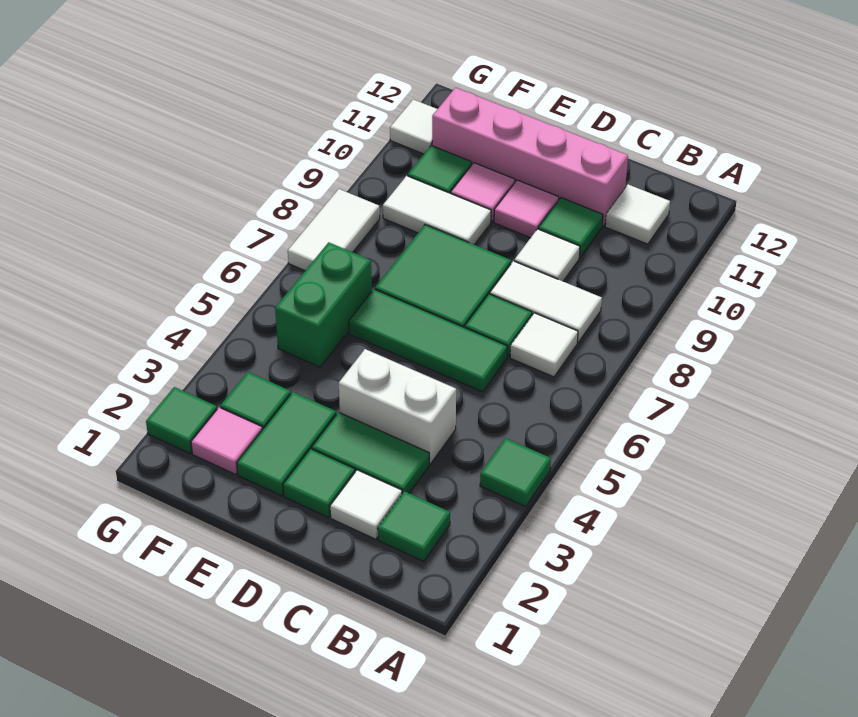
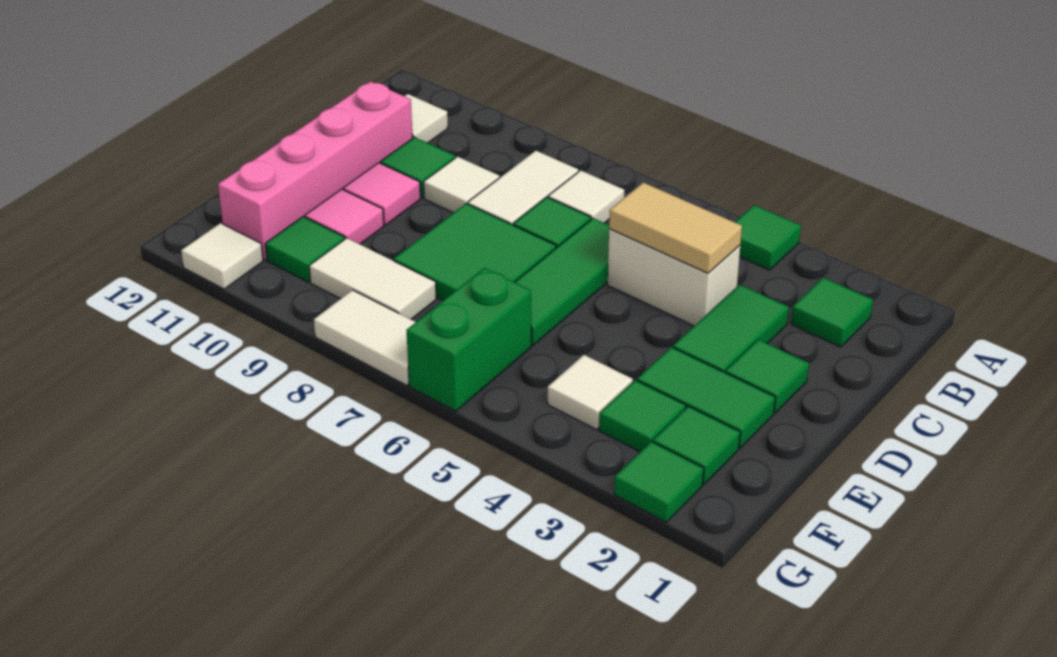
white 1x1 tile [330,470,402,539] -> white 1x1 tile moved to [548,355,633,430]
white 1x2 brick [339,349,456,464] -> white 1x2 brick turned to [607,229,740,326]
none -> tan 1x2 tile [609,182,742,273]
white 1x2 tile [383,176,491,245] -> white 1x2 tile turned to [309,238,436,319]
pink 1x1 tile [191,407,262,474] -> green 1x1 tile [653,406,740,484]
green 1x2 brick [275,242,372,367] -> green 1x2 brick turned to [406,268,531,411]

